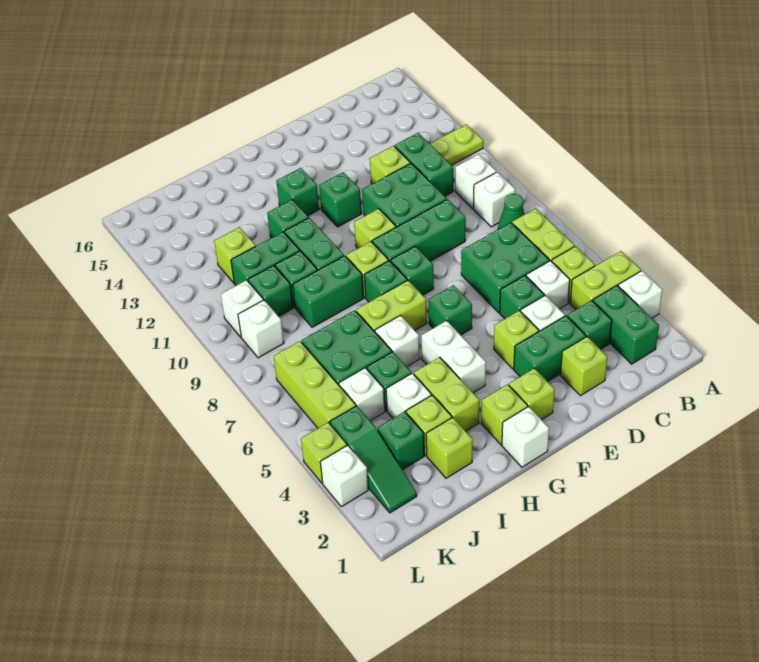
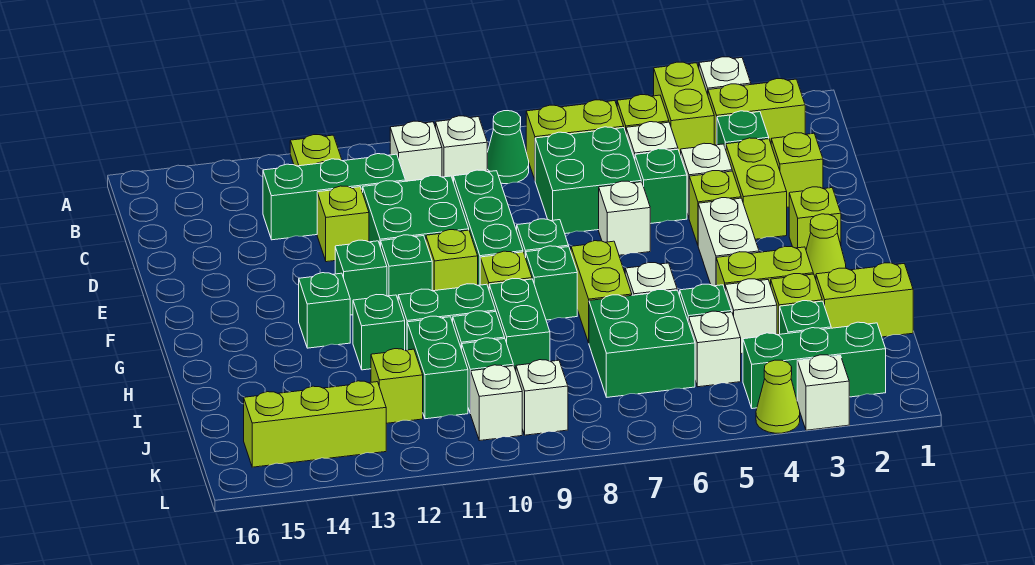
green 1x2 brick [593,286,659,364] -> lime 1x2 brick [708,79,805,145]
green 1x2 brick [395,133,453,196] -> green 1x3 brick [263,154,405,240]
green 1x2 brick [514,316,586,382] -> lime 1x2 brick [726,138,787,239]
green 1x1 brick [428,285,472,335] -> green 1x1 brick moved to [381,235,432,299]
white 1x1 brick [502,407,549,467] -> white 1x1 brick moved to [599,181,650,255]
lime 1x1 brick [481,385,528,444] -> lime 1x1 cone [806,214,846,279]
white 1x2 brick [421,321,486,393] -> white 1x2 brick turned to [698,198,759,286]
lime 1x1 brick [426,417,473,478] -> lime 1x2 brick [816,263,913,337]
green 1x3 slope [330,406,417,513] -> green 1x3 brick [743,322,886,409]
lime 1x3 brick [274,341,356,428] -> lime 1x3 brick moved to [244,381,386,467]
lime 1x1 brick [301,423,347,483] -> lime 1x1 cone [756,360,800,433]

